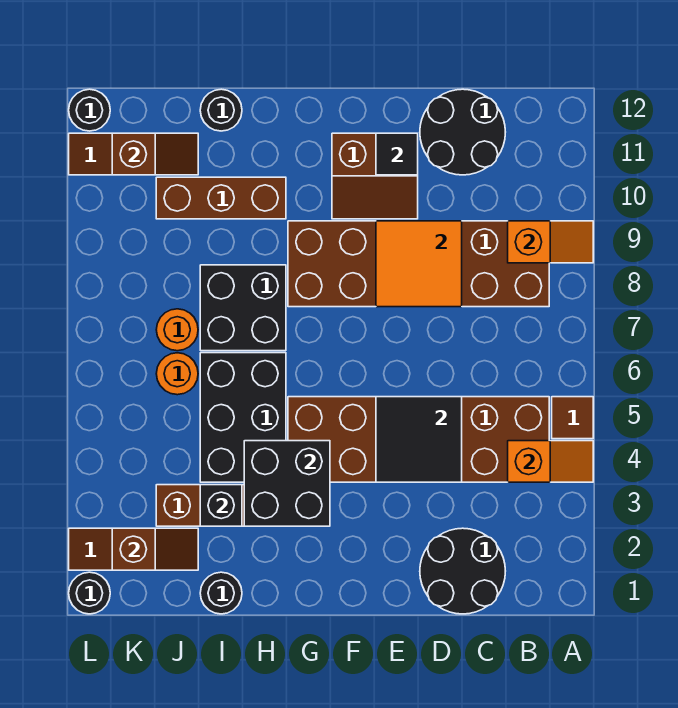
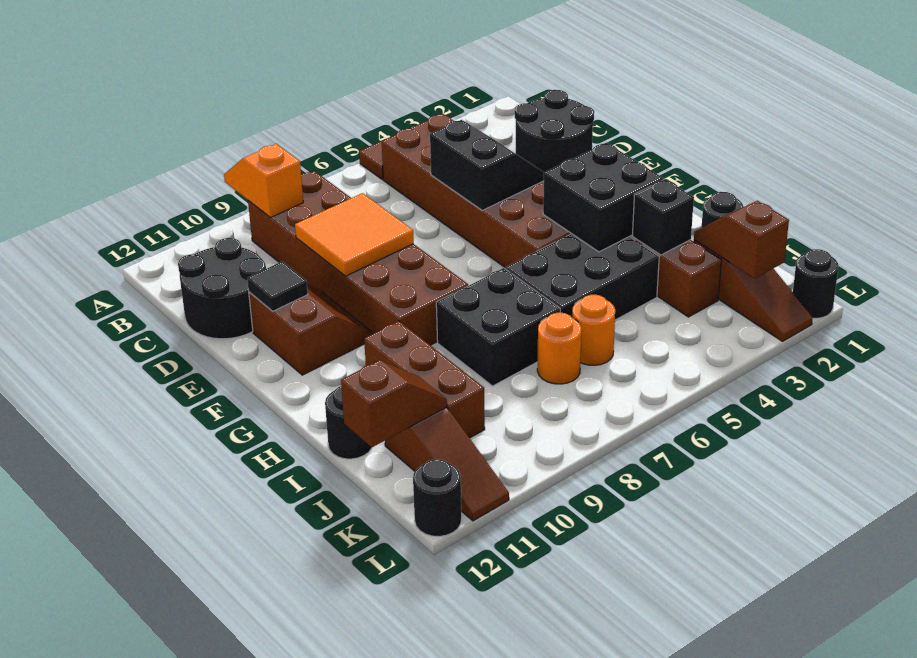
orange 1x2 slope [508,441,593,482] -> none
black 2x2 tile [376,397,462,482] -> black 2x2 slope [430,120,544,210]
brown 1x2 slope [112,133,198,175] -> brown 1x2 slope turned to [341,360,447,447]

